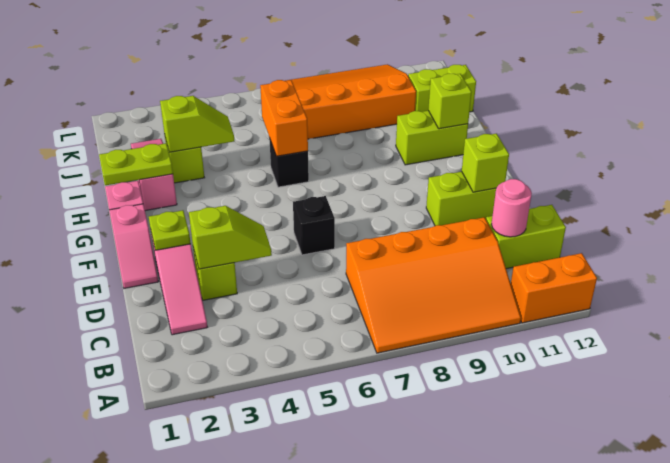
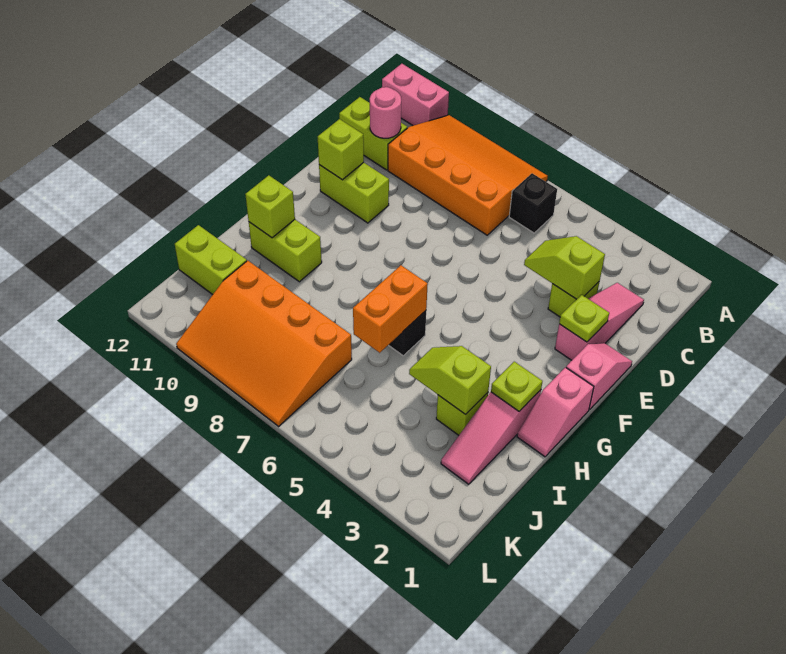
orange 1x2 brick [511,253,597,323] -> pink 1x2 brick [382,64,449,126]
black 1x1 brick [293,196,335,255] -> black 1x1 brick moved to [509,173,557,233]
lime 1x2 plate [99,143,173,185] -> lime 1x1 plate [491,362,542,411]

